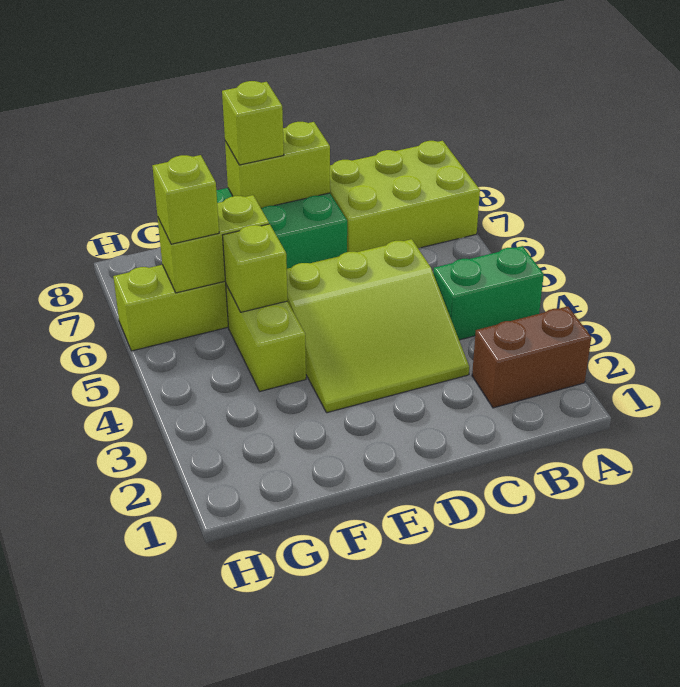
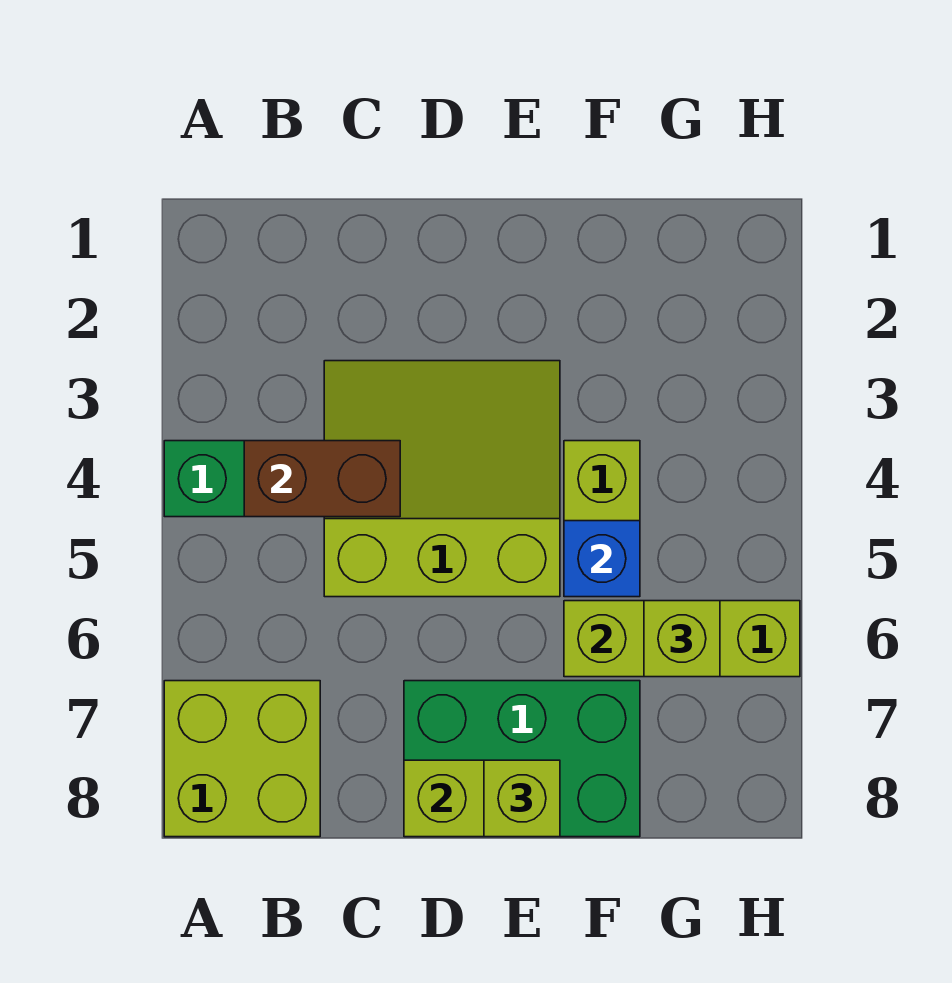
brown 1x2 brick [472,306,591,408] -> brown 1x2 brick moved to [244,441,400,517]
lime 2x3 brick [330,141,480,252] -> lime 2x2 brick [164,681,320,837]
lime 1x1 brick [223,224,288,312] -> blue 1x1 brick [564,521,640,597]

